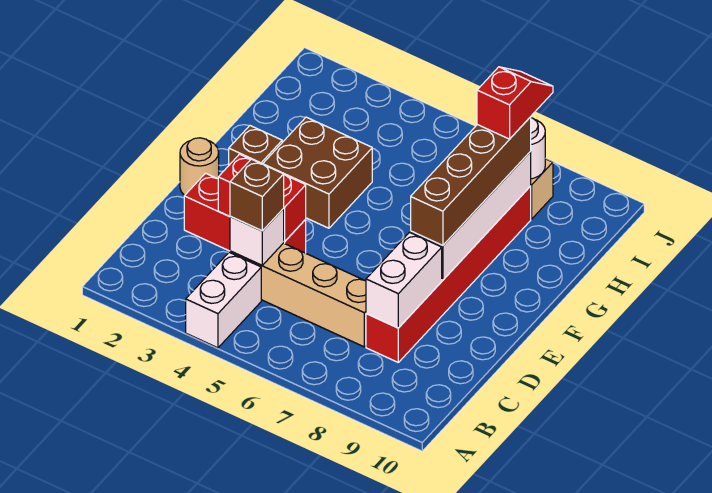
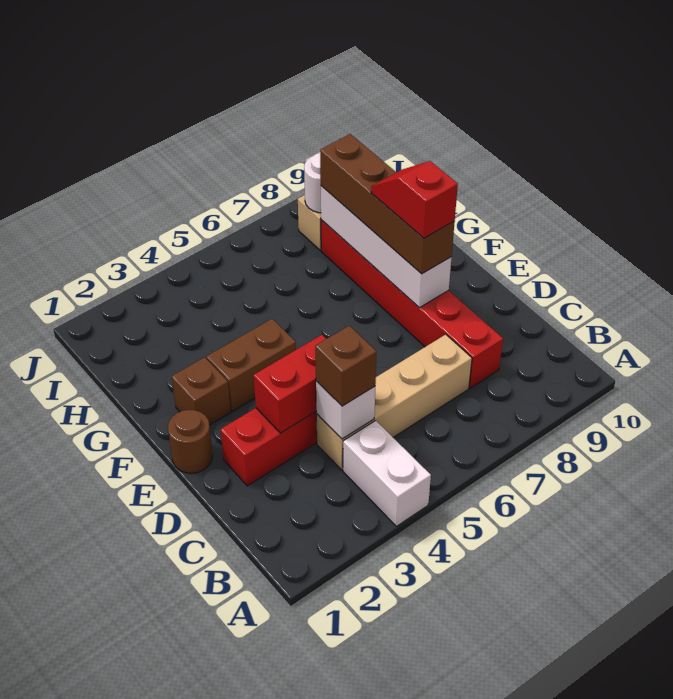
white 1x2 brick [366,232,442,328] -> none
tan 1x1 round brick [180,138,219,195] -> brown 1x1 round brick [168,410,213,473]
brown 2x2 brick [263,117,372,228] -> brown 1x2 brick [207,319,296,411]
red 1x2 slope [477,67,553,139] -> red 1x2 slope moved to [371,161,458,238]

